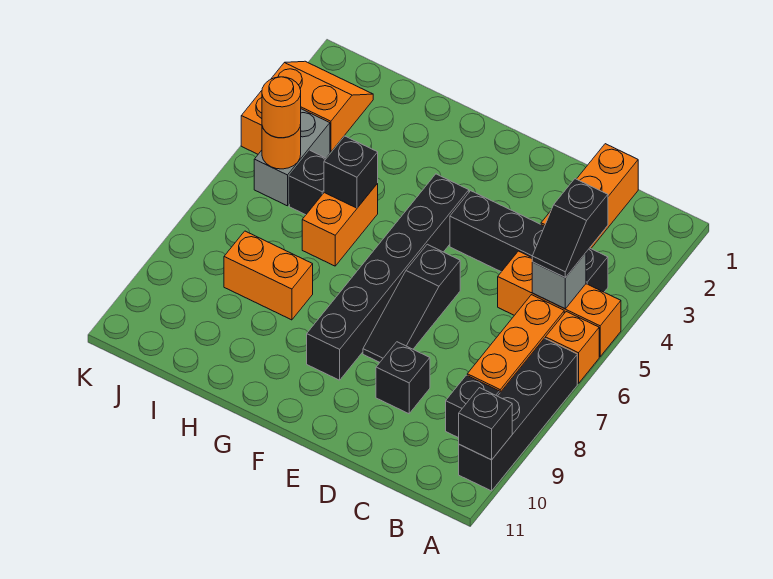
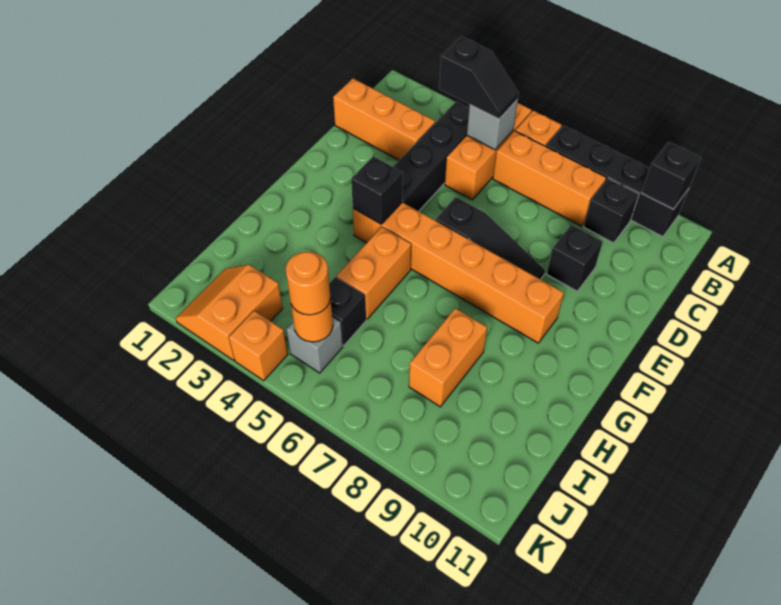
black 1x6 brick [307,174,469,380] -> orange 1x6 brick [353,202,564,343]
orange 1x2 brick [302,183,378,266] -> orange 1x2 brick turned to [336,227,411,319]
black 1x1 brick [324,136,378,208] -> black 1x1 brick moved to [351,156,403,224]
grey 1x2 brick [254,109,330,206] -> grey 1x1 brick [287,317,343,373]

